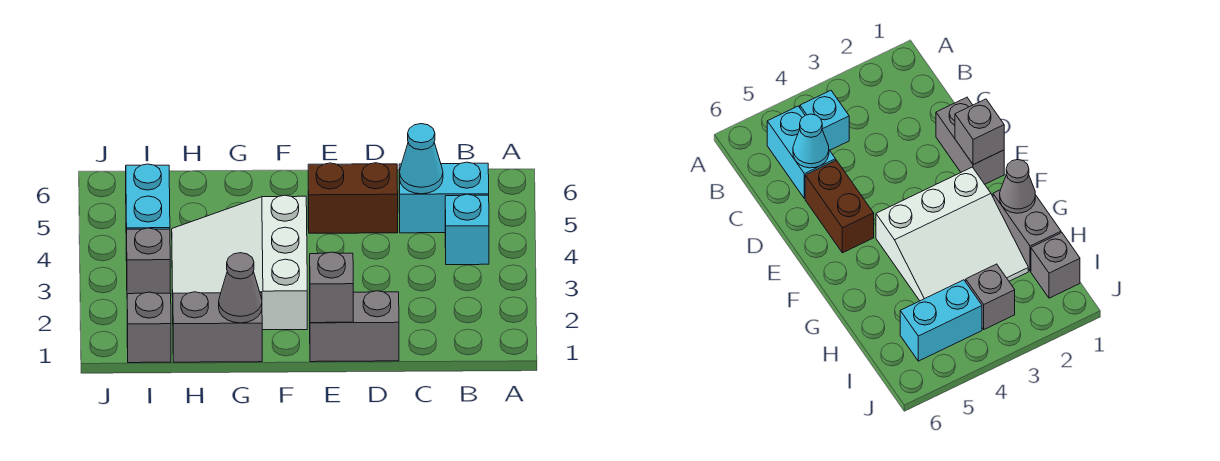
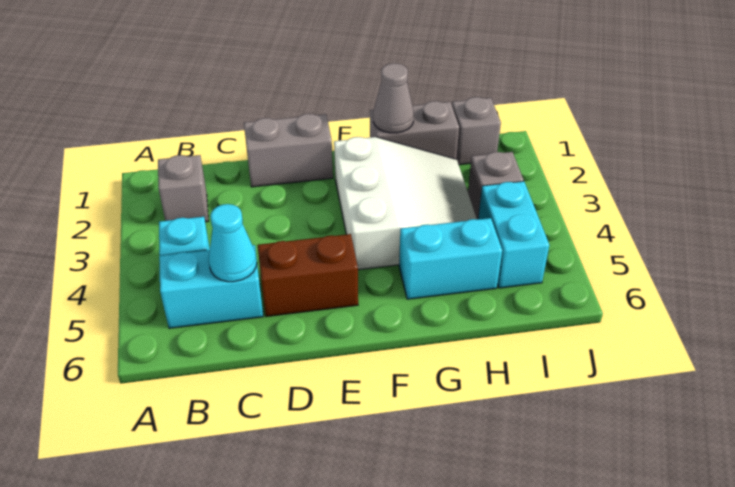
grey 1x1 brick [310,252,353,323] -> grey 1x1 brick moved to [158,155,209,222]
none -> cyan 1x2 brick [399,218,502,299]

